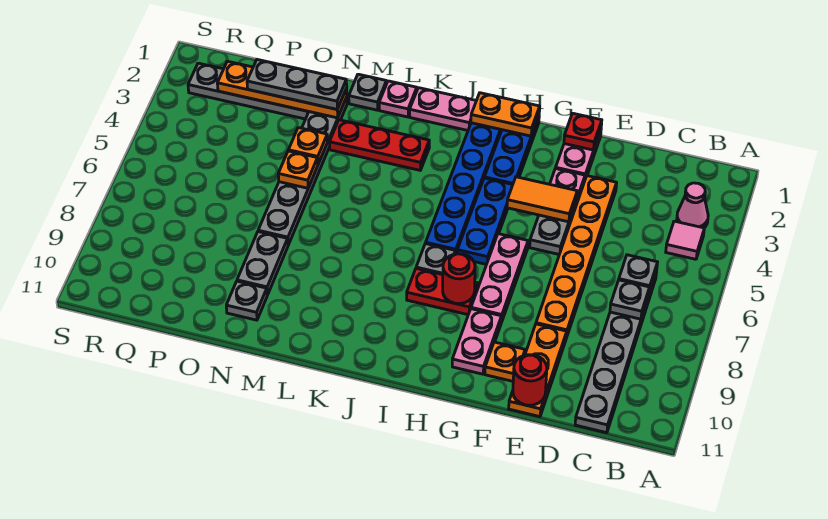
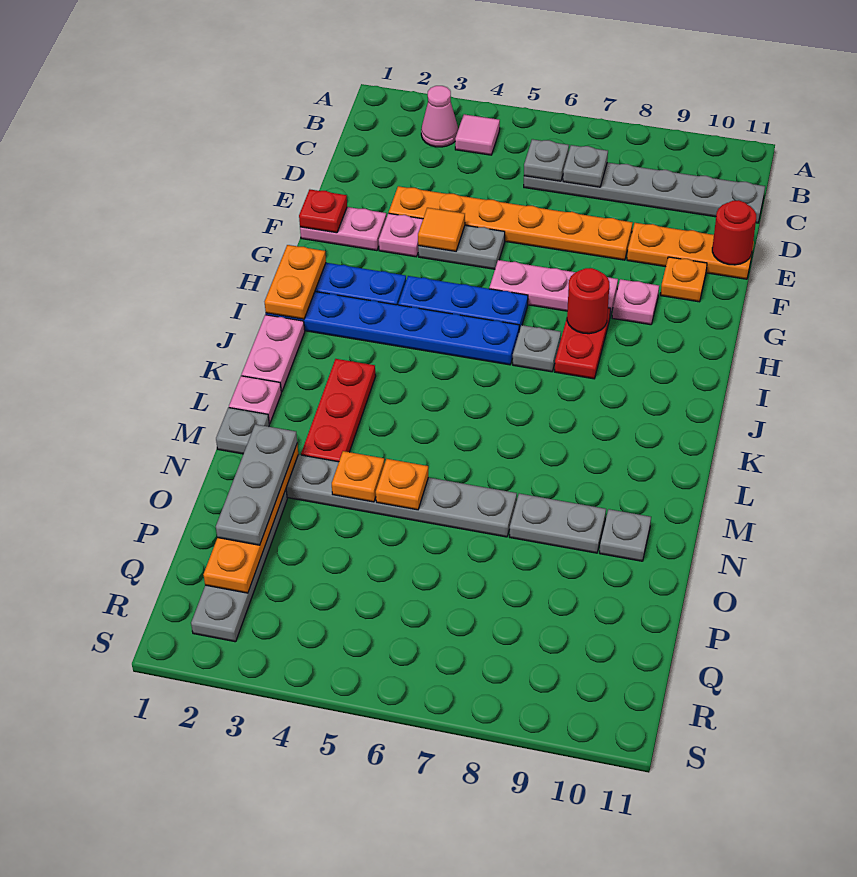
orange 1x2 tile [507,177,577,222] -> orange 1x1 tile [418,208,465,251]
pink 1x2 plate [452,309,501,374] -> pink 1x1 plate [612,279,659,325]

